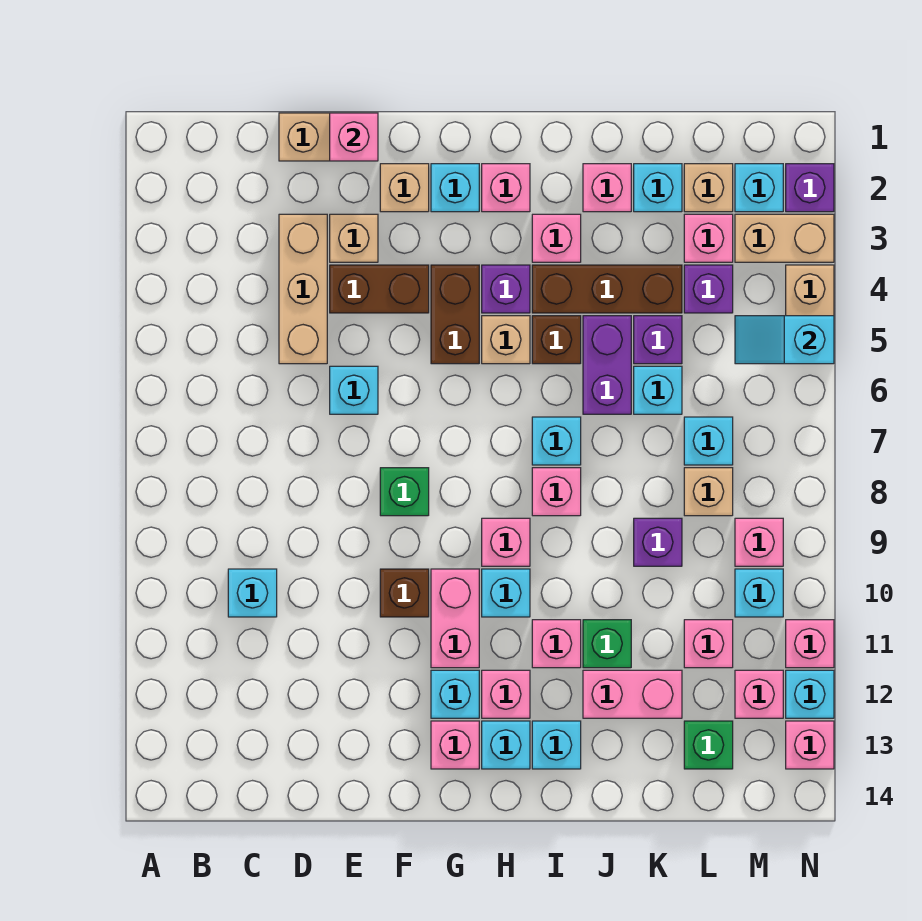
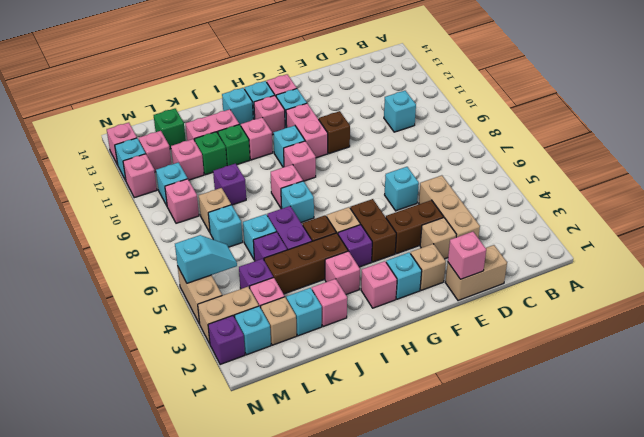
green 1x1 brick [380,468,429,516] -> green 1x1 brick moved to [194,132,227,175]

